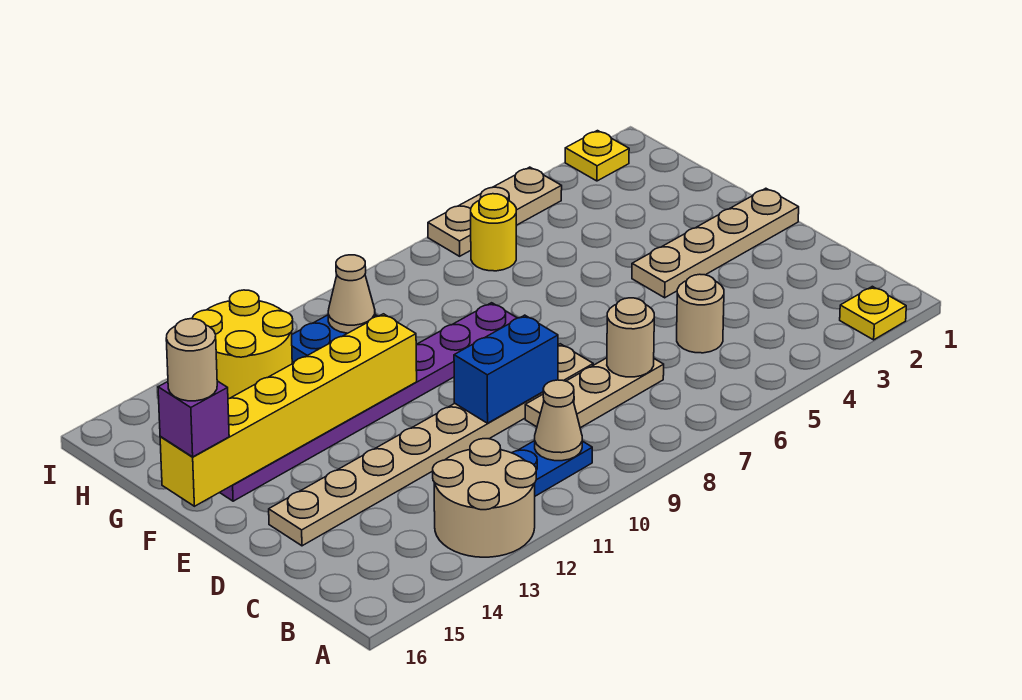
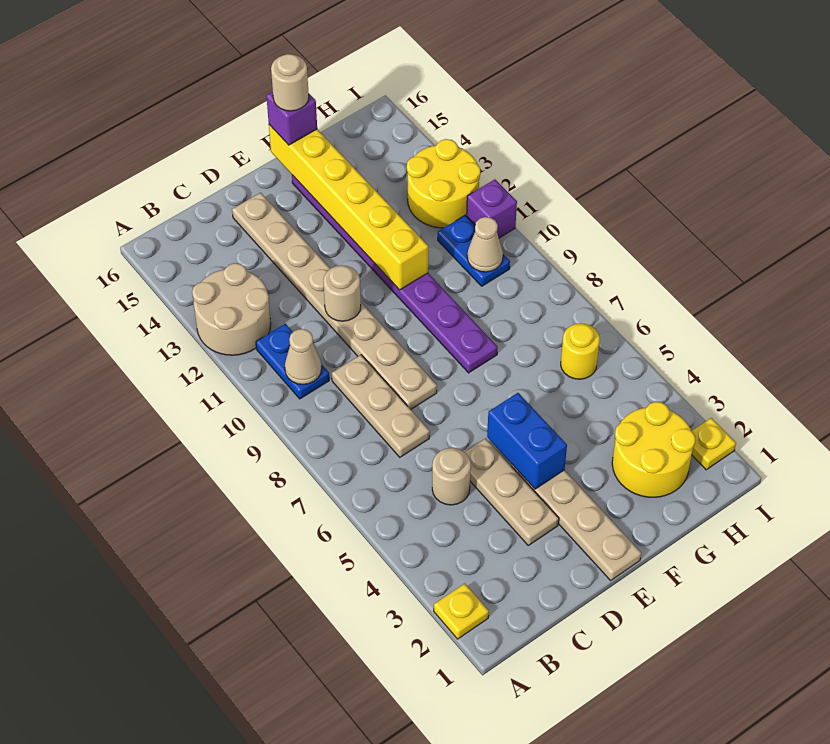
tan 1x1 round brick [607,298,654,377] -> tan 1x1 round brick moved to [323,265,361,321]
blue 1x2 brick [454,315,558,423] -> blue 1x2 brick moved to [487,393,567,489]
none -> yellow 2x2 round brick [612,402,695,497]
tan 1x3 plate [428,167,562,256] -> tan 1x3 plate moved to [464,438,559,545]
none -> purple 1x1 brick [467,179,517,238]

